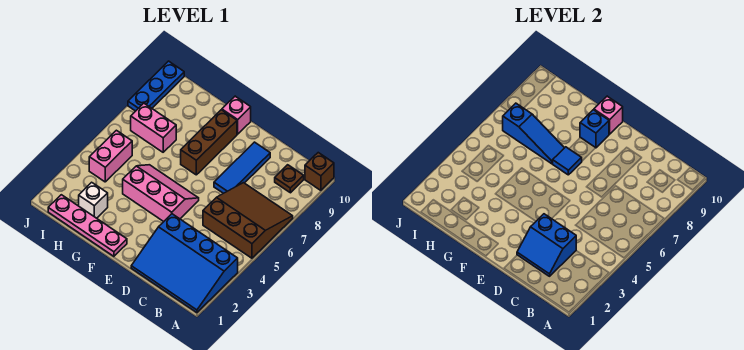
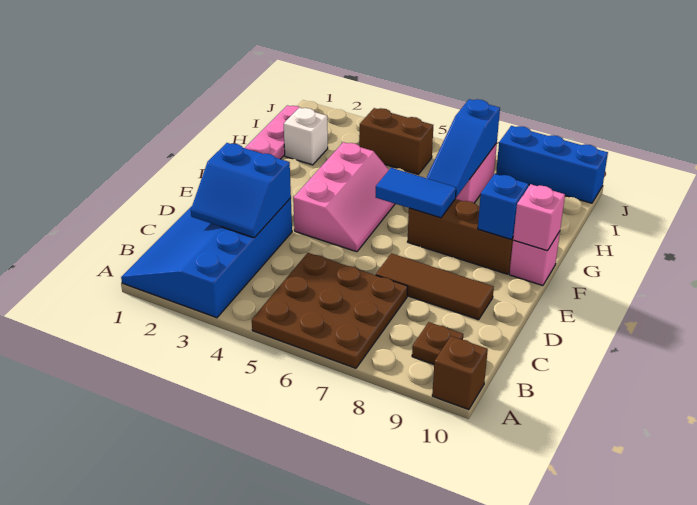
brown 3x3 slope [203,183,293,258] -> brown 3x3 plate [252,253,408,368]
blue 2x2 slope [517,214,576,276] -> blue 2x2 slope turned to [191,143,291,238]
blue 1x3 tile [214,142,270,193] -> brown 1x3 tile [376,253,494,320]
blue 1x1 tile [553,147,582,175] -> blue 1x2 tile [376,168,456,218]
pink 1x2 brick [89,130,132,182] -> brown 1x2 brick [359,108,433,174]
blue 1x3 plate [128,61,184,111] -> blue 1x3 brick [496,126,608,203]

